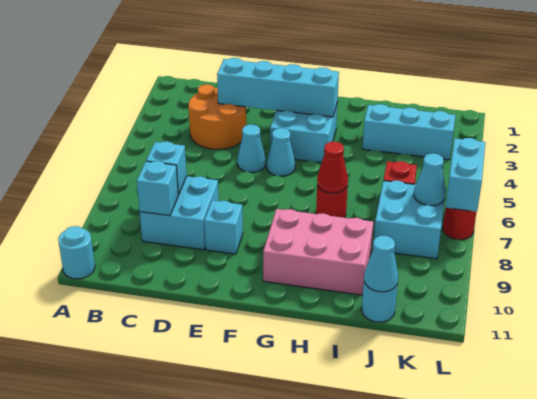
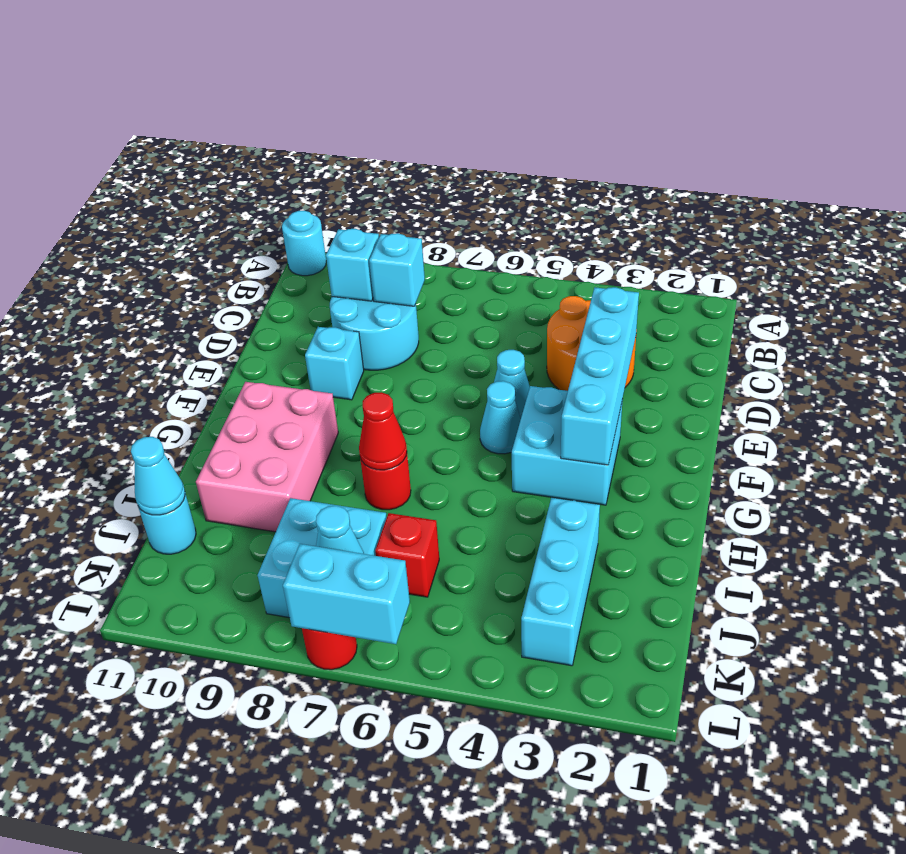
cyan 2x2 brick [140,176,219,250] -> cyan 2x2 round brick [330,297,419,370]

